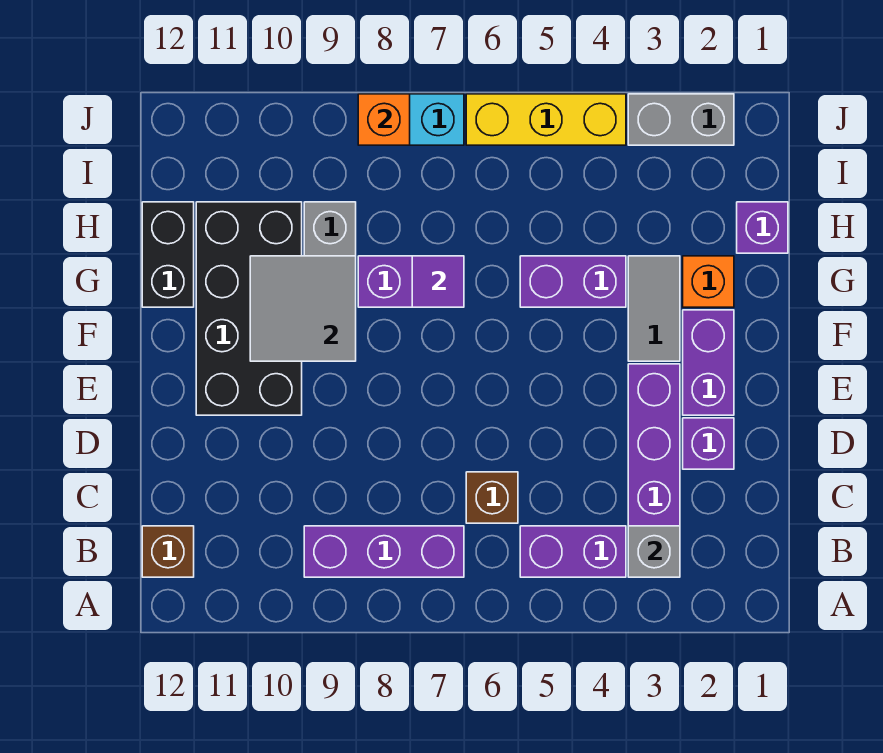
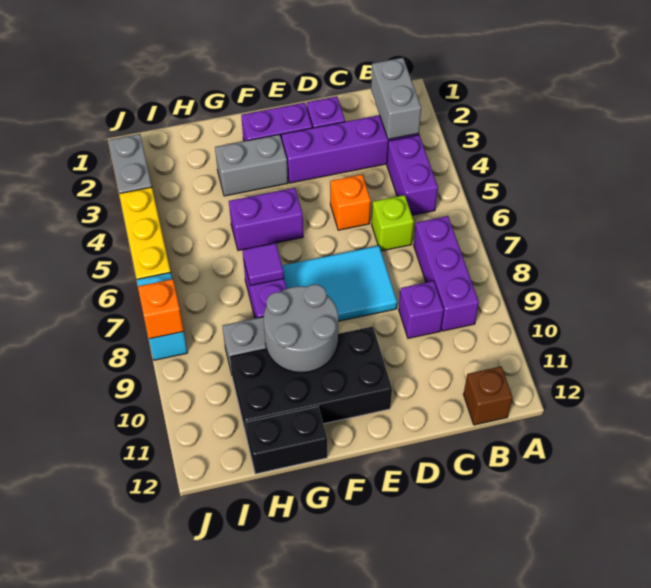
grey 1x1 brick [628,526,680,577] -> grey 1x2 brick [371,58,421,139]
brown 1x1 brick [466,472,518,523] -> lime 1x1 brick [372,195,414,251]
none -> cyan 2x3 tile [282,246,397,321]
grey 1x2 tile [628,256,680,361] -> grey 1x2 brick [215,134,288,196]
grey 2x2 tile [250,256,356,361] -> grey 2x2 round brick [264,284,338,372]
orange 1x1 brick [683,256,734,307] -> orange 1x1 brick moved to [330,175,371,230]
purple 1x2 brick [520,256,626,307] -> purple 1x2 brick turned to [229,188,303,251]
purple 1x1 brick [737,202,788,253] -> purple 1x1 brick moved to [399,281,444,338]

